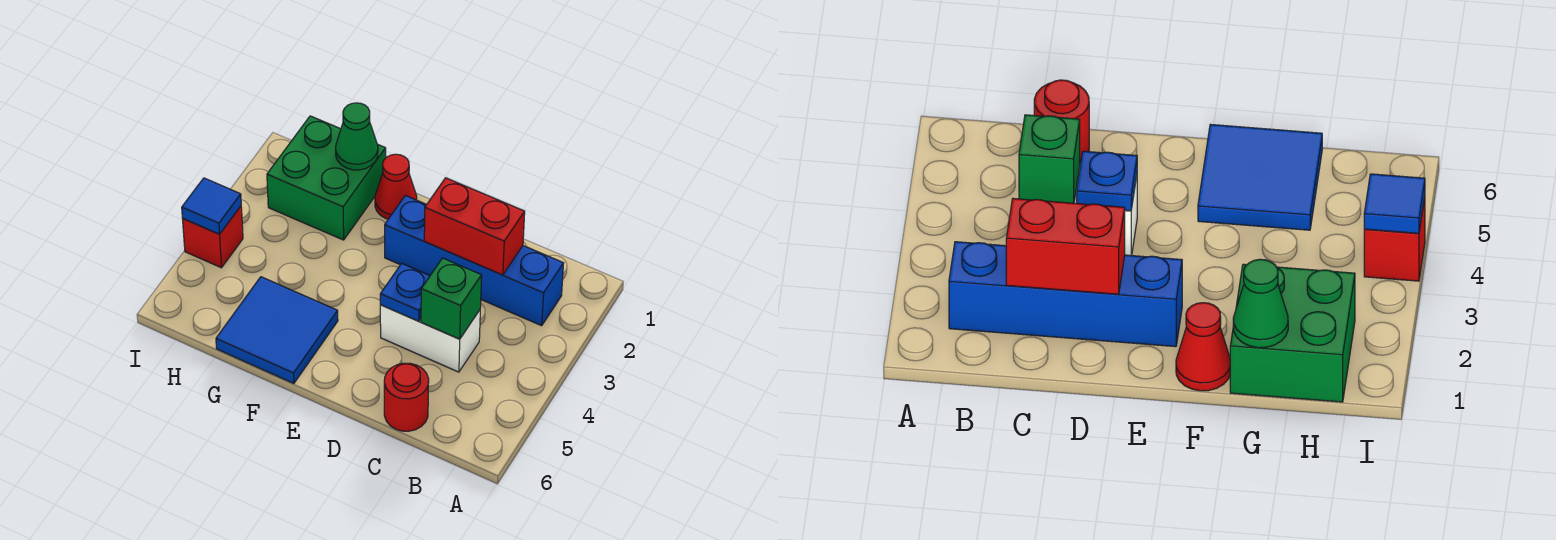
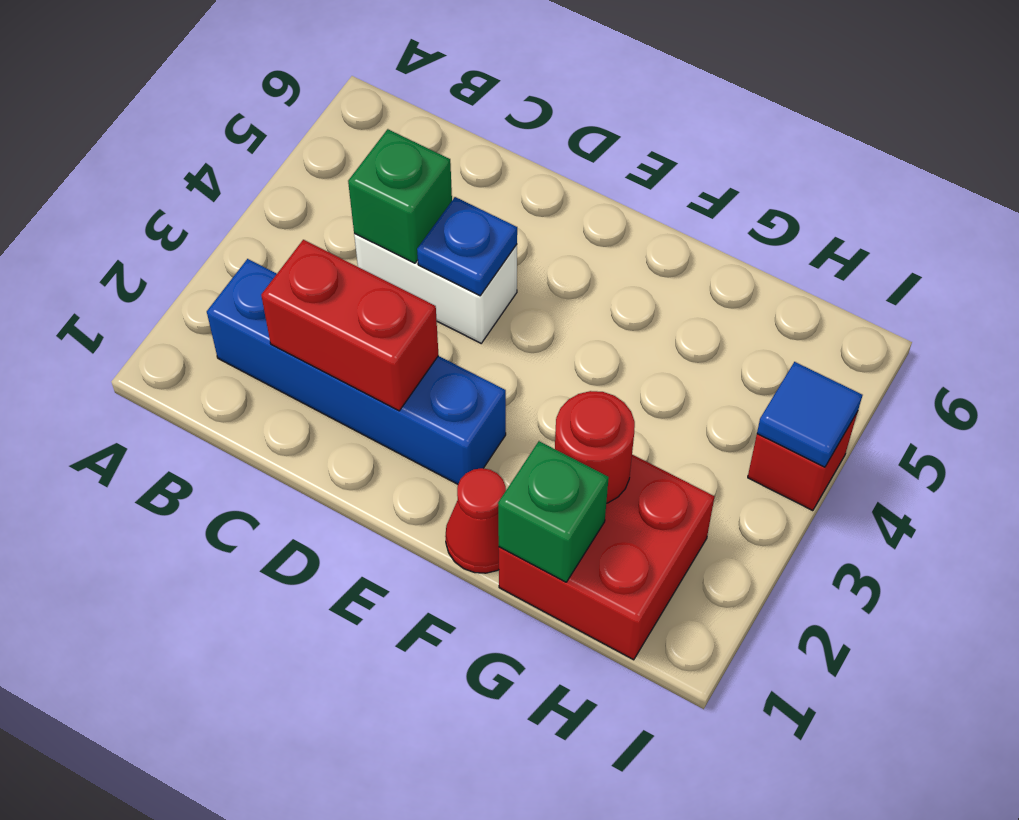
red 1x1 round brick [384,363,429,431] -> red 1x1 round brick moved to [555,391,635,503]
blue 2x2 tile [216,277,338,383] -> none
green 2x2 brick [267,116,386,240] -> red 2x2 brick [499,455,715,660]
green 1x1 cone [336,103,378,170] -> green 1x1 brick [498,441,609,582]

